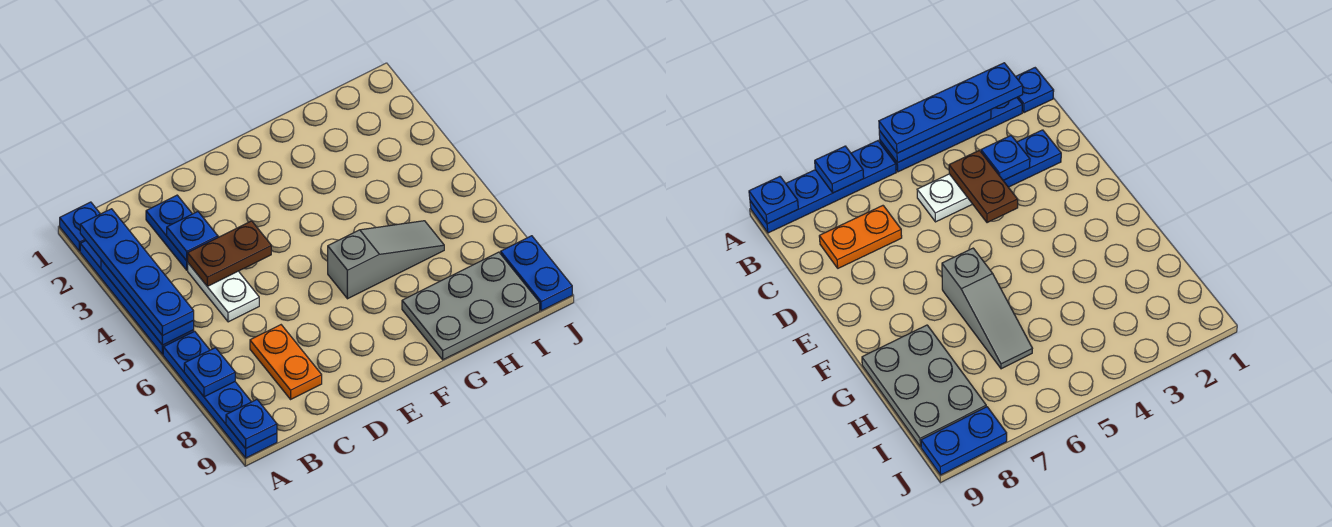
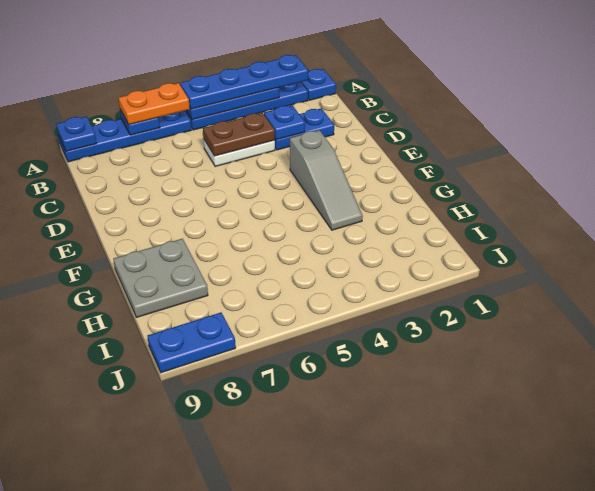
brown 1x2 plate [187,221,271,286] -> brown 1x2 plate turned to [203,113,275,156]
orange 1x2 plate [250,325,322,399] -> orange 1x2 plate moved to [118,83,190,125]
grey 1x3 slope [328,221,444,299] -> grey 1x3 slope moved to [290,130,363,230]
grey 2x3 plate [402,252,540,360] -> grey 2x2 plate [113,239,208,317]

